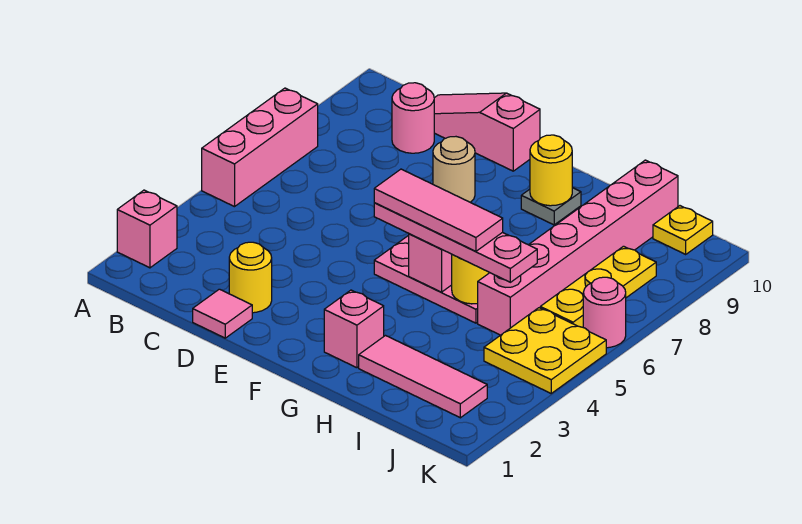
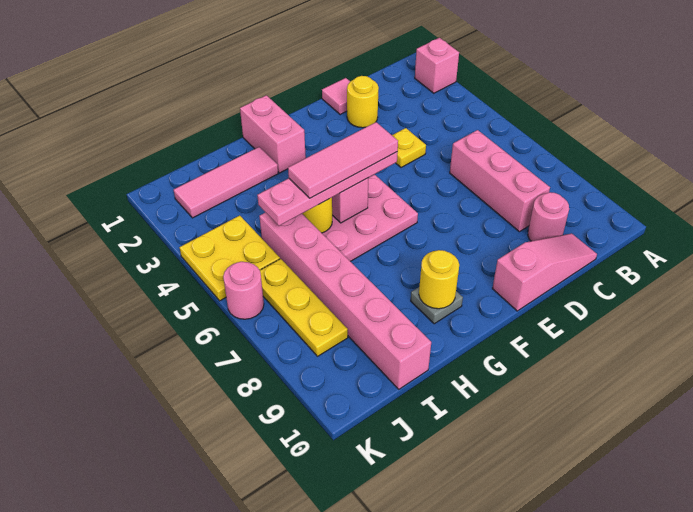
pink 1x3 brick [202,88,318,207] -> pink 1x3 brick moved to [450,130,550,232]
tan 1x1 round brick [433,137,475,202] -> none
pink 1x1 brick [324,290,384,368] -> pink 1x2 brick [240,95,306,173]
yellow 1x1 plate [653,206,713,254] -> yellow 1x1 plate moved to [392,128,426,168]

